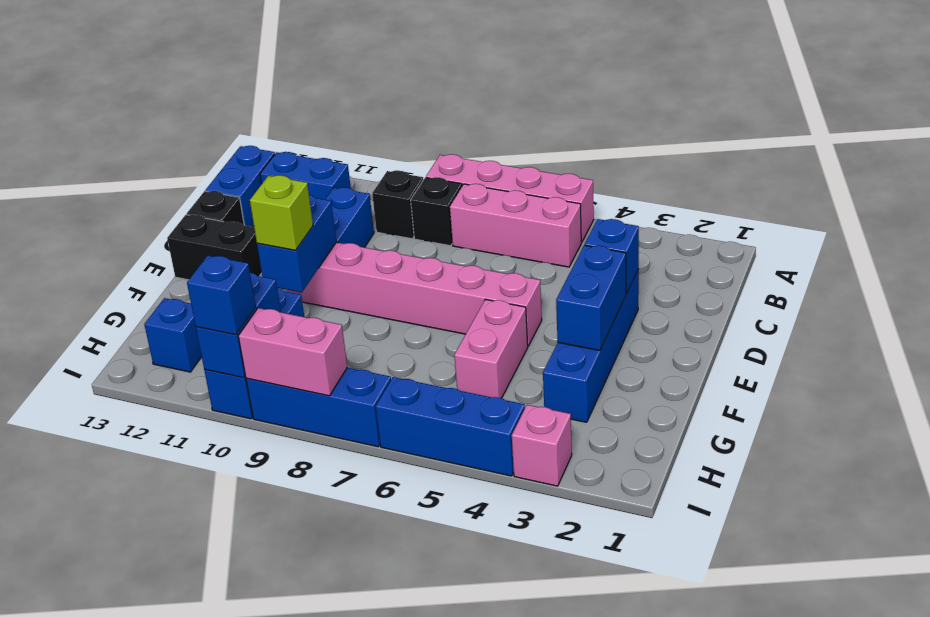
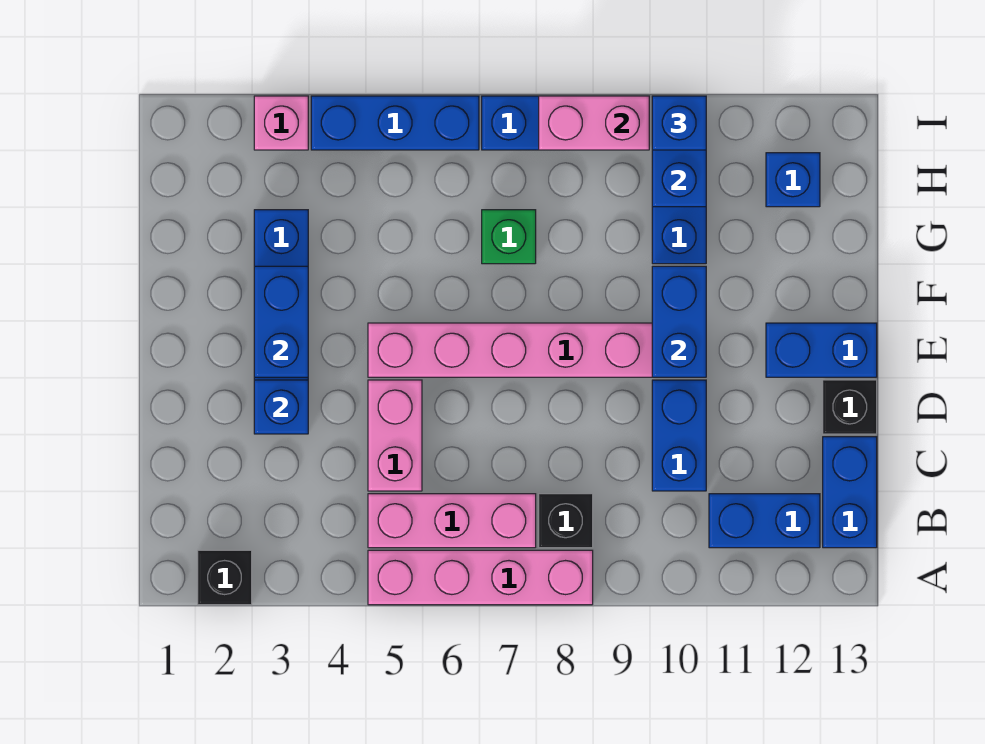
black 1x1 brick [372,171,424,239] -> black 1x1 brick moved to [198,550,252,605]
black 1x2 brick [167,215,262,280] -> blue 1x2 brick [766,323,877,377]
pink 1x2 brick [454,299,528,398] -> pink 1x2 brick moved to [368,380,422,491]
lime 1x1 brick [250,175,313,250] -> none
none -> green 1x1 brick [482,210,536,264]

